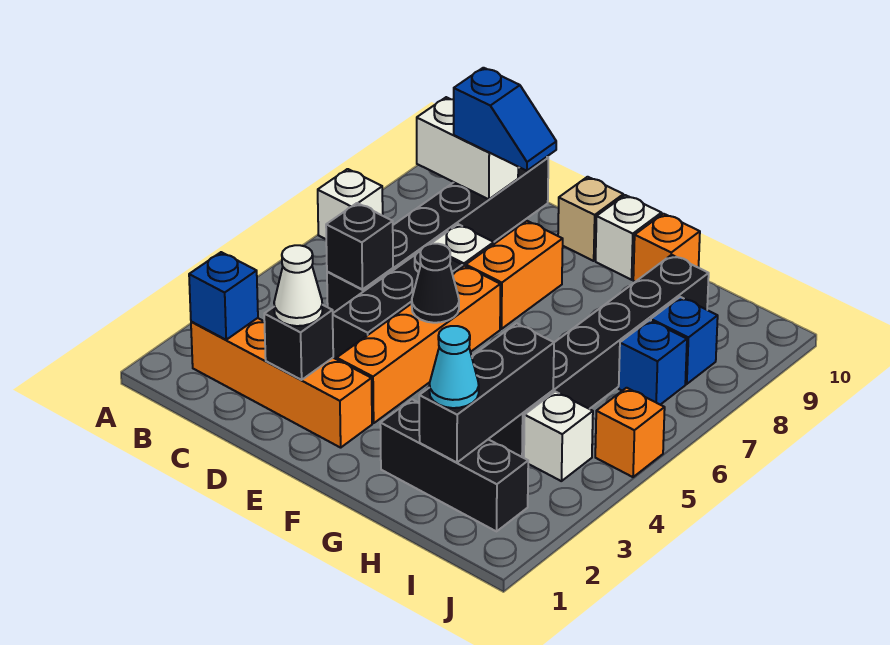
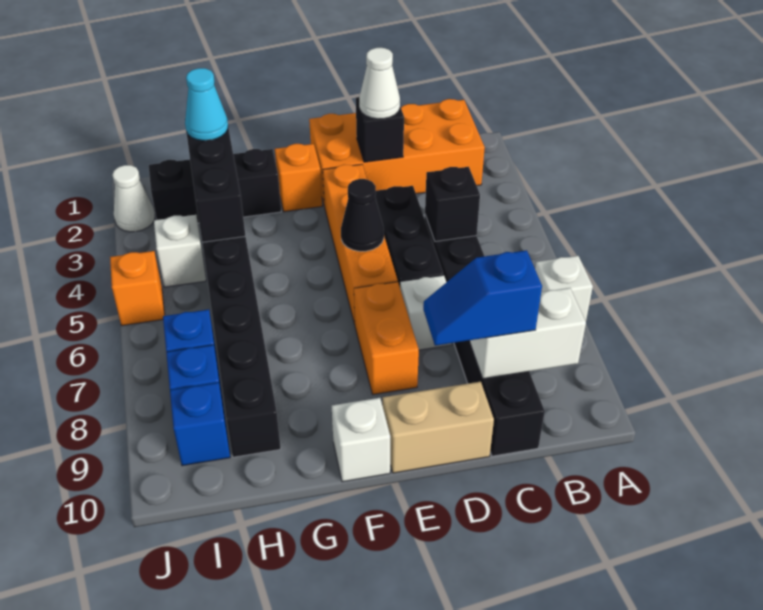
orange 1x4 brick [191,318,372,448] -> orange 2x4 brick [309,99,485,203]
blue 1x1 brick [189,252,258,340] -> blue 1x1 brick moved to [170,383,230,466]
tan 1x1 brick [558,177,623,261] -> tan 1x2 brick [383,382,494,473]
orange 1x1 brick [633,214,700,282] -> orange 1x1 brick moved to [275,144,322,212]
none -> white 1x1 cone [112,165,155,232]

